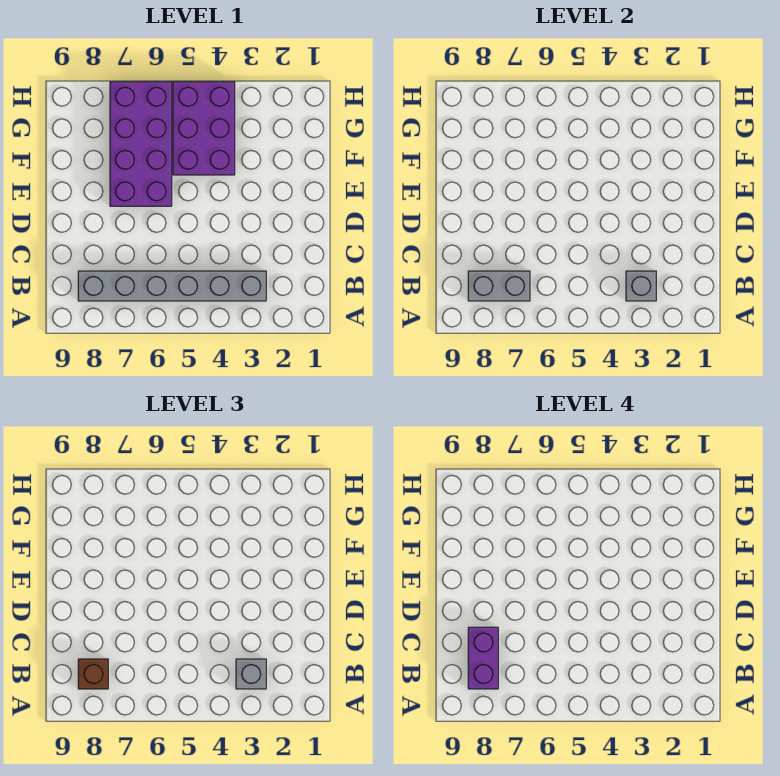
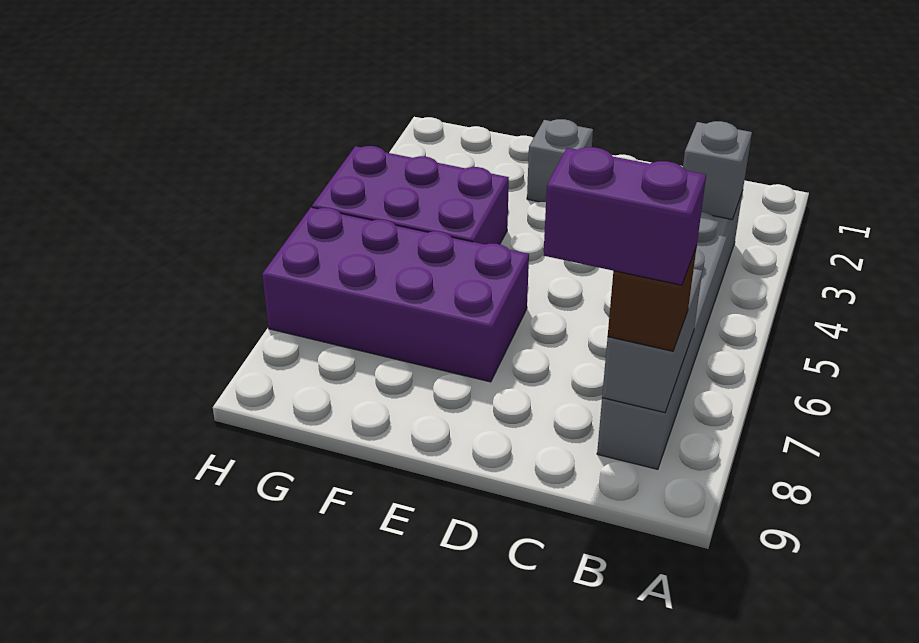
grey 1x1 brick [236,659,266,689] -> grey 1x1 brick moved to [527,119,593,202]

